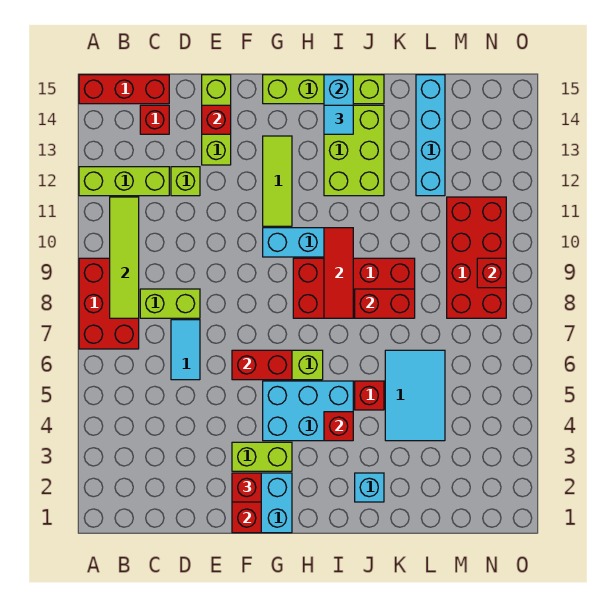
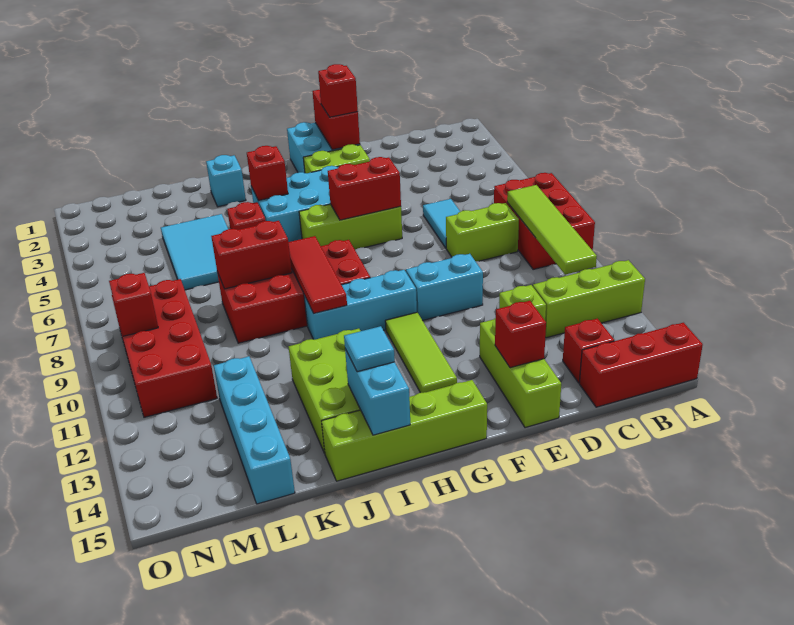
none -> cyan 1x2 brick [406,254,483,320]

